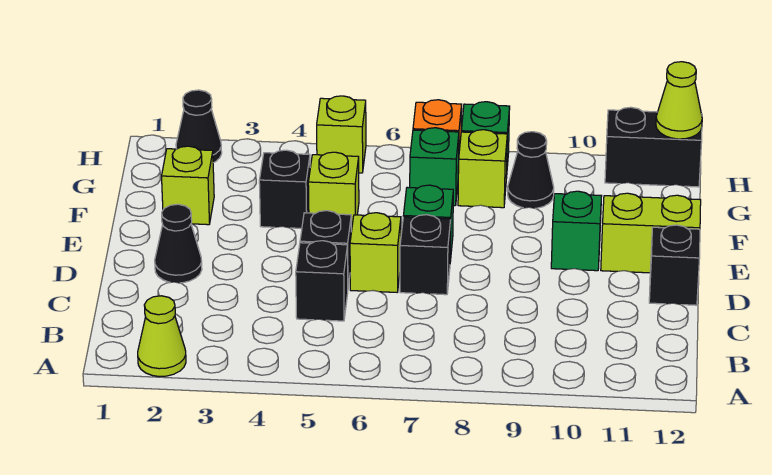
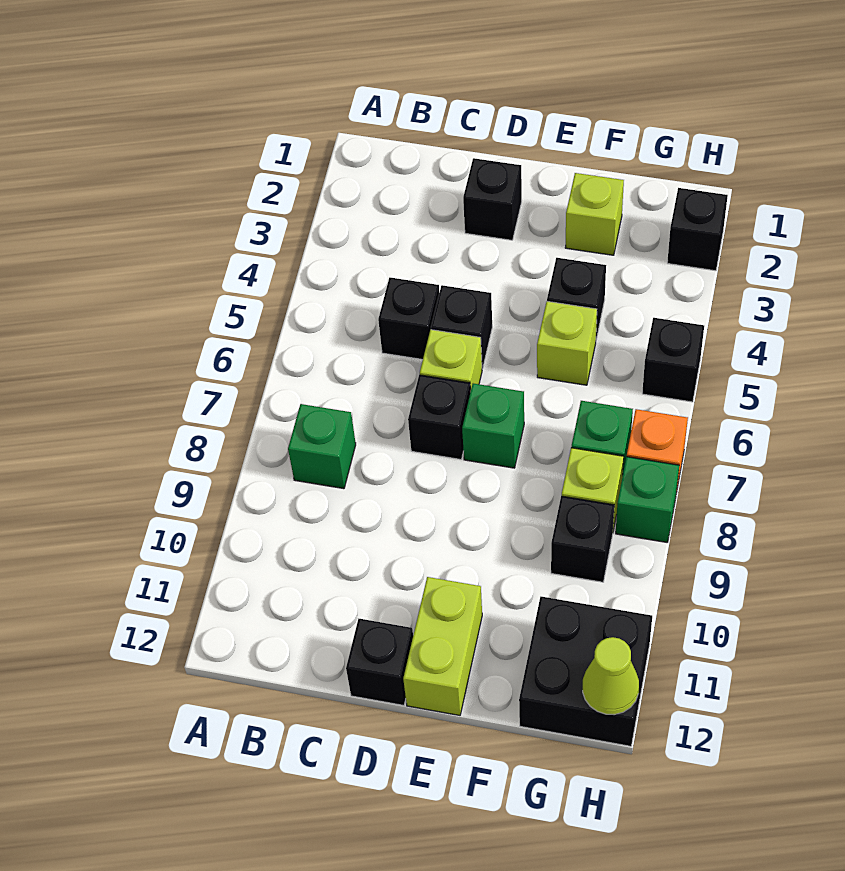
lime 1x1 cone [138,296,186,377] -> none
black 1x1 cone [155,204,202,283] -> black 1x1 brick [463,158,522,240]
green 1x1 brick [551,191,601,271] -> green 1x1 brick moved to [288,404,356,489]
black 1x1 cone [508,132,554,208] -> black 1x1 brick [551,496,614,582]
black 1x1 cone [176,90,222,163] -> black 1x1 brick [667,188,728,271]
lime 1x1 brick [317,96,366,173] -> black 1x1 brick [642,318,704,402]
black 1x2 brick [605,107,702,187] -> black 2x2 brick [519,597,652,746]

